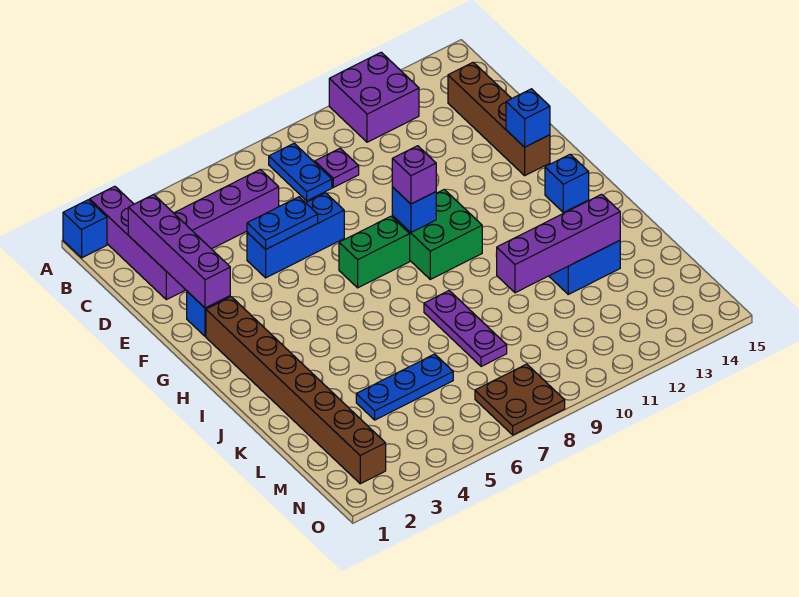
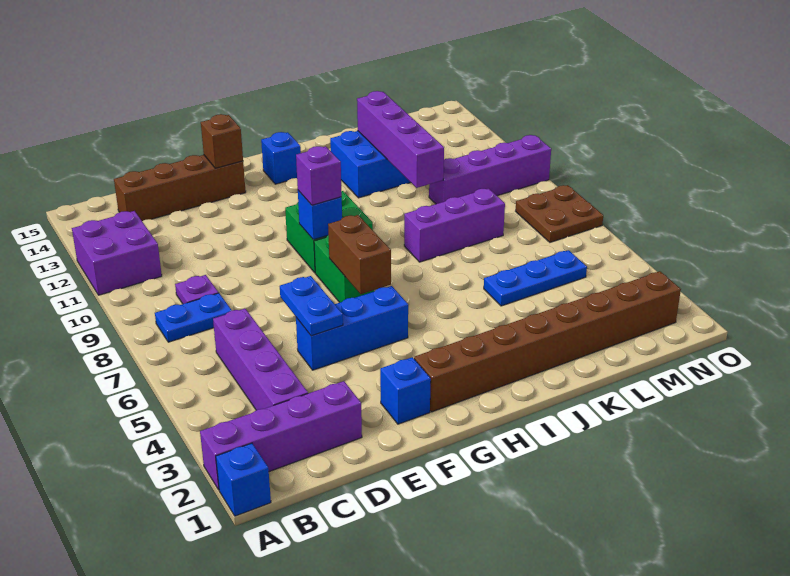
purple 1x4 brick [128,194,230,308] -> purple 1x4 brick moved to [429,135,551,204]
blue 1x3 brick [247,193,344,278] -> blue 1x3 brick turned to [296,286,408,370]
blue 1x1 brick [506,89,550,147] -> brown 1x1 brick [201,114,243,168]
none -> brown 1x2 brick [328,215,391,294]
purple 1x3 plate [424,291,507,367] -> purple 1x3 brick [404,188,505,262]
blue 1x3 plate [356,354,453,420] -> blue 1x3 plate turned to [484,250,587,306]

